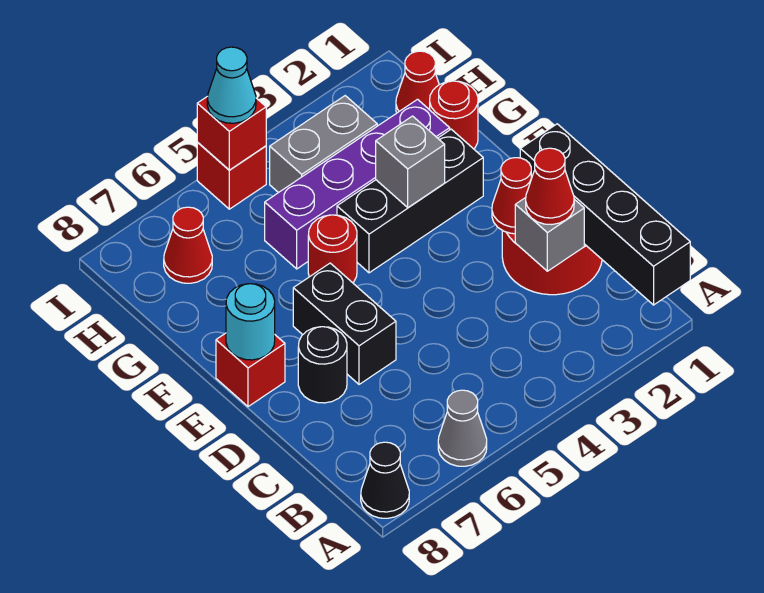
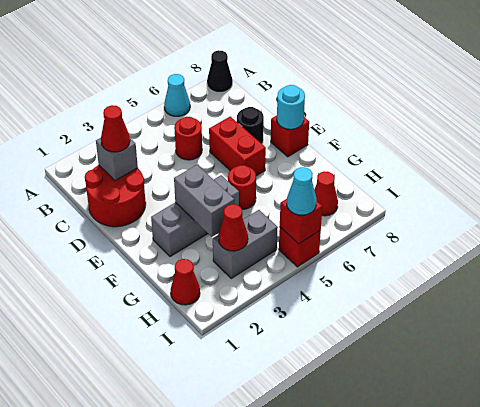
black 1x4 brick [520,124,690,305] -> none
grey 1x1 cone [438,390,487,466] -> cyan 1x1 cone [164,74,190,116]
red 1x1 cone [492,158,531,234] -> red 1x1 cone moved to [219,204,248,251]
black 1x2 brick [293,263,396,384] -> red 1x2 brick [209,117,266,176]
black 1x3 brick [337,129,483,273] -> grey 1x3 brick [151,175,239,257]
grey 1x1 brick [376,116,445,208] -> grey 1x2 brick [174,165,234,237]
red 1x1 round brick [430,81,478,149] -> red 1x1 round brick moved to [174,117,202,160]
purple 1x4 brick [265,99,450,269] -> none

